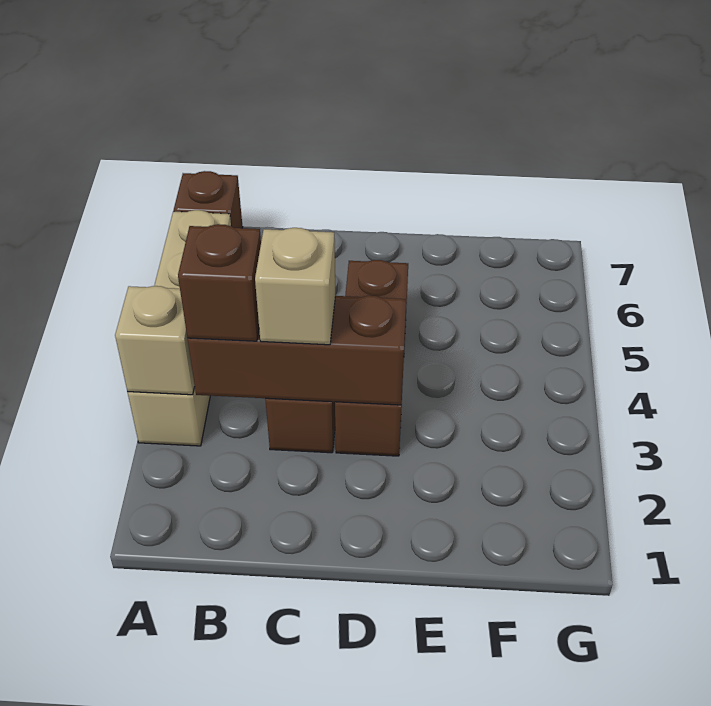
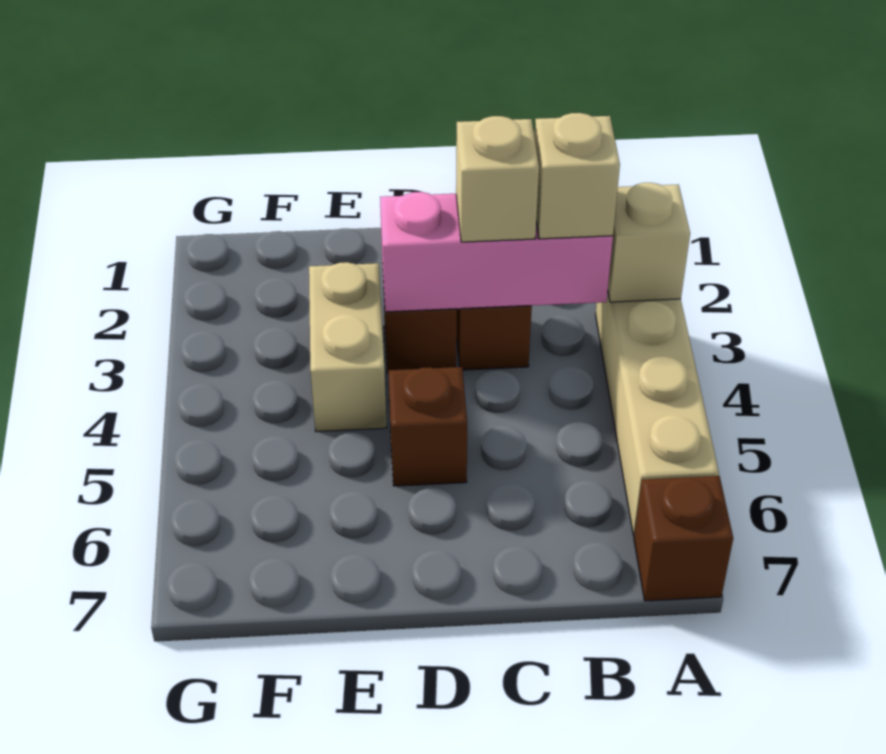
brown 1x3 brick [188,296,406,405] -> pink 1x3 brick [380,192,613,312]
brown 1x1 brick [178,224,261,341] -> tan 1x1 brick [535,113,620,239]
none -> tan 1x2 brick [309,262,387,432]

